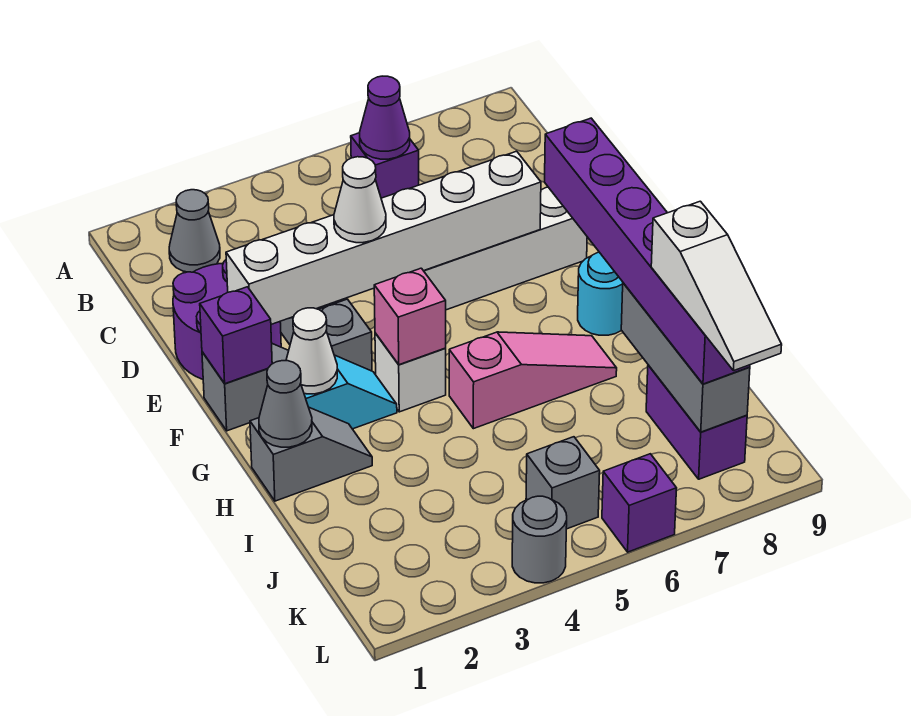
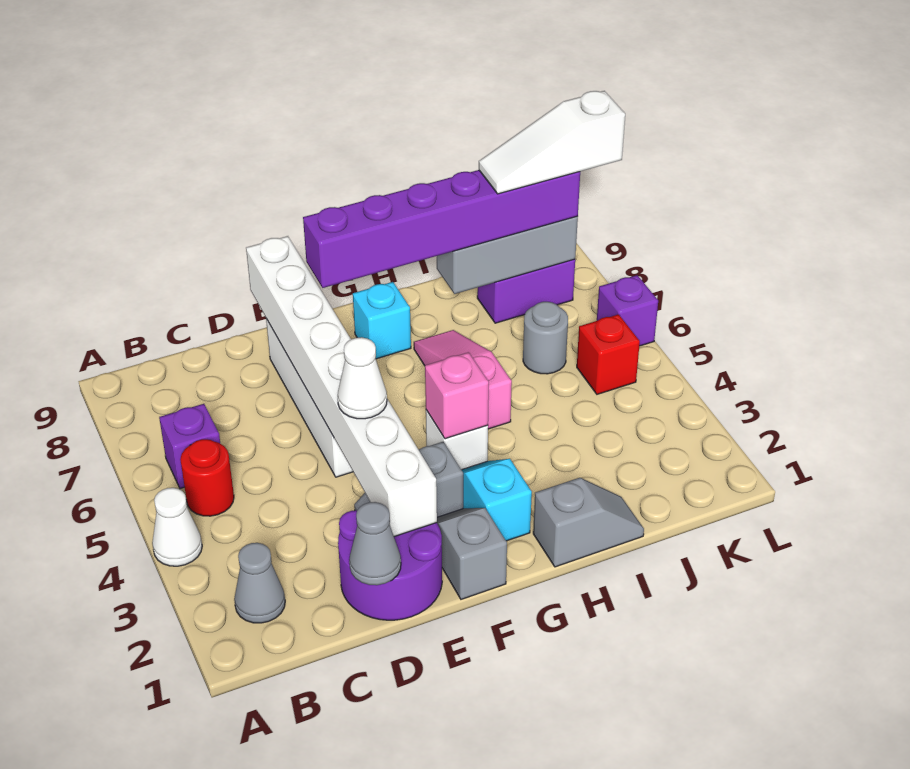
none -> red 1x1 round brick [180,439,234,516]
purple 1x1 cone [360,76,410,159] -> none
white 1x6 brick [226,151,541,324] -> white 1x8 brick [246,236,437,537]
purple 1x1 brick [200,287,272,384] -> none
white 1x1 cone [286,308,337,394] -> white 1x1 cone moved to [152,488,202,566]
cyan 1x1 round brick [578,252,623,335] -> cyan 1x1 brick [353,282,411,359]
grey 1x2 slope [250,408,372,501] -> grey 1x2 slope turned to [533,478,644,567]
grey 1x1 cone [259,361,312,447] -> grey 1x1 cone moved to [349,502,401,585]
white 1x3 slope [651,201,782,371] -> white 1x3 slope turned to [479,91,625,194]
grey 1x1 brick [526,437,600,529] -> red 1x1 brick [577,314,640,394]
grey 1x1 round brick [512,496,567,583] -> grey 1x1 round brick moved to [523,302,568,374]

